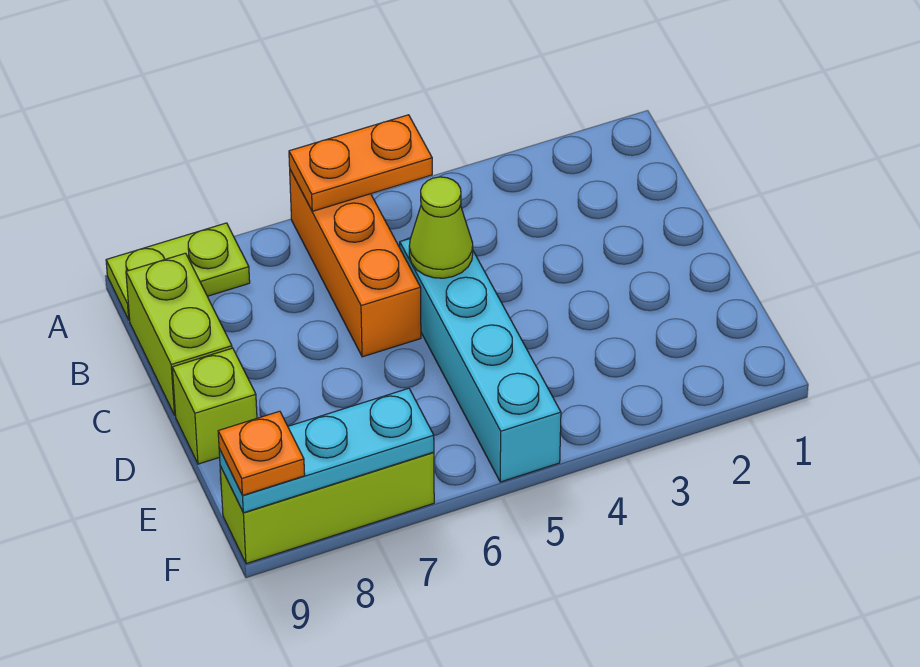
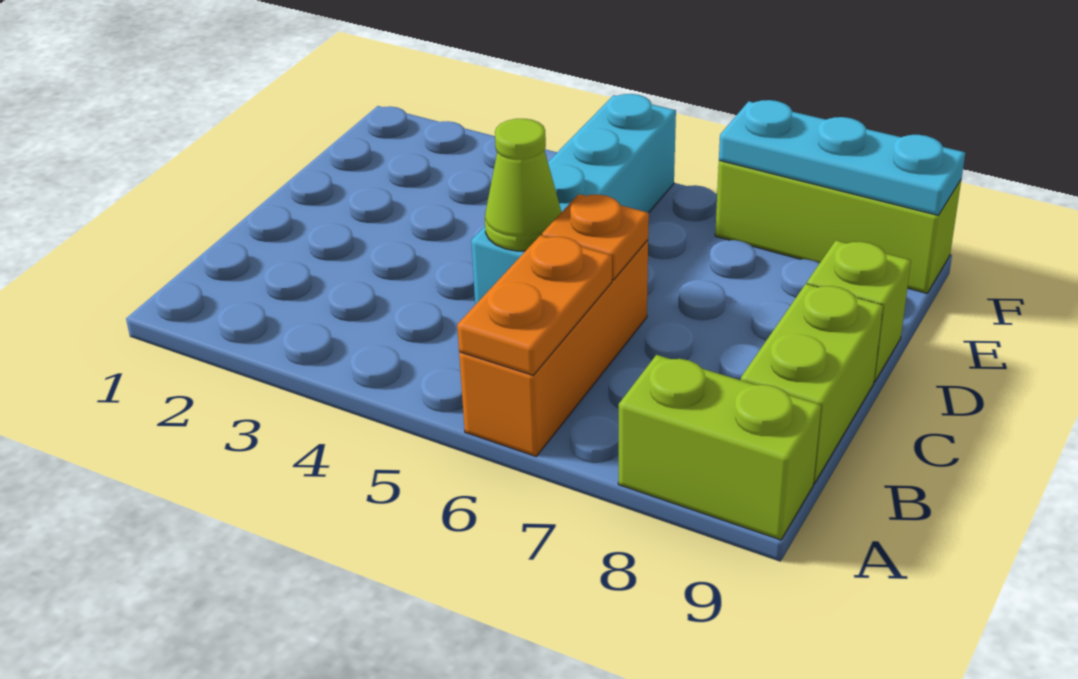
orange 1x2 plate [289,115,432,211] -> orange 1x2 plate turned to [457,235,612,375]
lime 1x2 plate [106,223,250,320] -> lime 1x2 brick [618,355,821,540]
orange 1x1 plate [218,411,305,495] -> orange 1x1 plate moved to [542,194,649,280]

